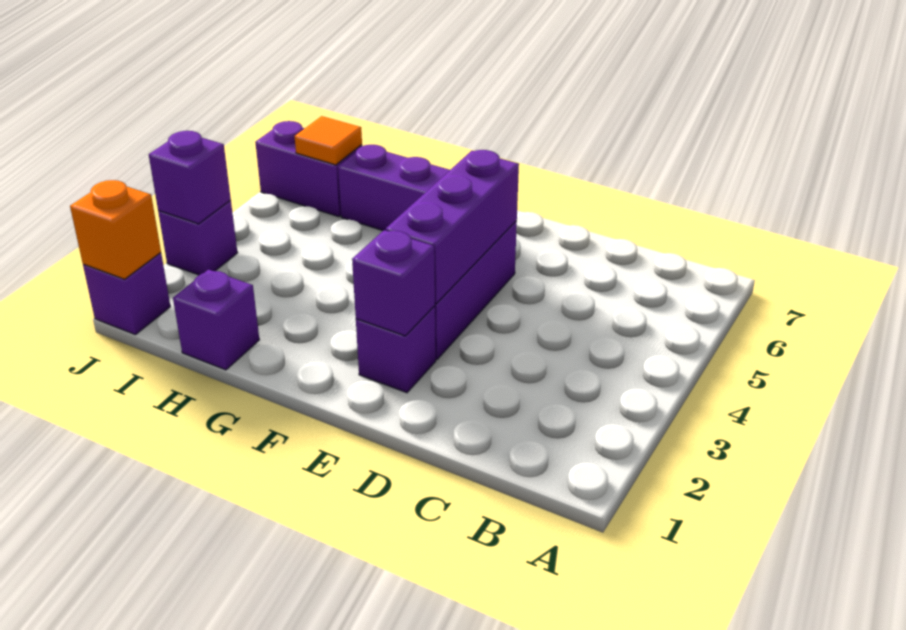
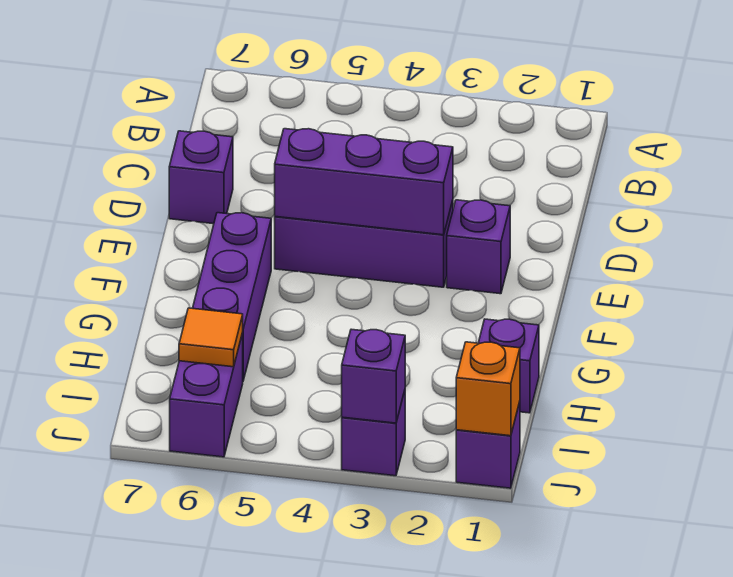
purple 1x1 brick [352,230,435,336] -> purple 1x1 brick moved to [169,131,233,224]

